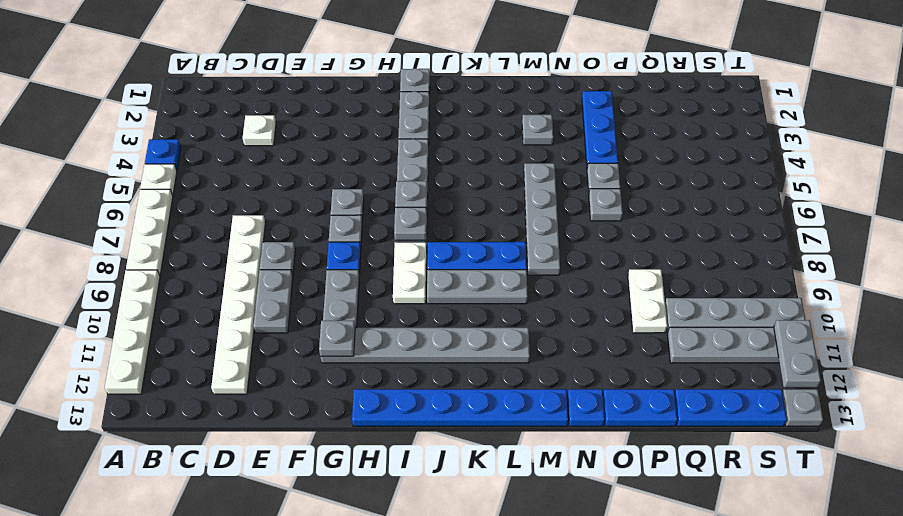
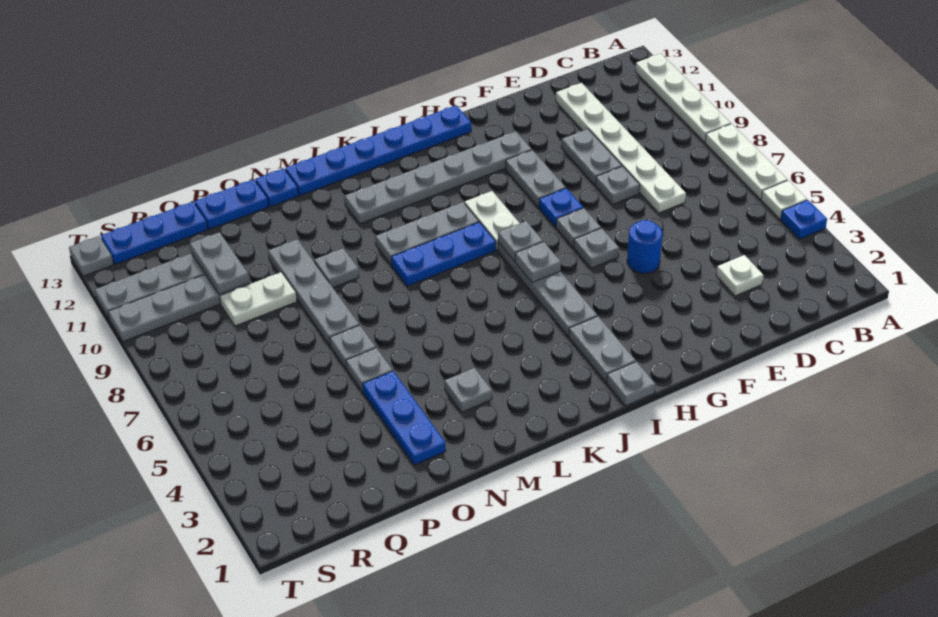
none -> blue 1x1 round brick [627,220,662,273]
grey 1x1 plate [319,321,356,356] -> grey 1x1 plate moved to [314,248,359,288]
grey 1x4 plate [524,163,560,275] -> grey 1x4 plate moved to [268,239,359,345]
white 1x2 plate [628,269,667,333] -> white 1x2 plate turned to [220,272,297,326]
grey 1x2 plate [774,320,821,387] -> grey 1x2 plate moved to [190,232,249,294]

